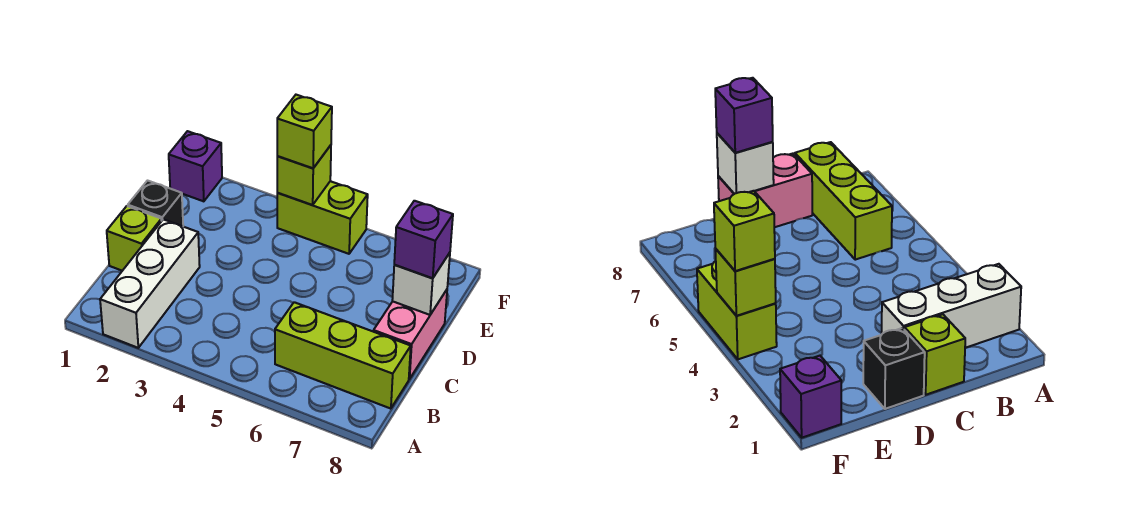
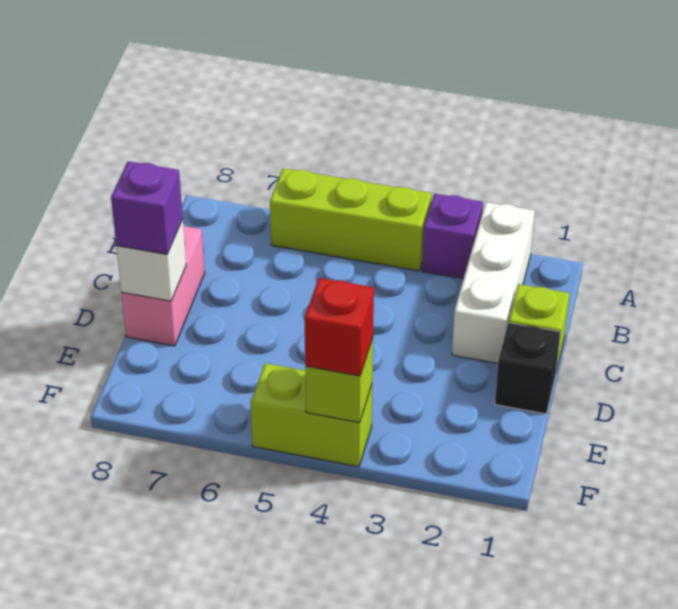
lime 1x3 brick [275,302,411,409] -> lime 1x3 brick moved to [270,168,432,271]
purple 1x1 brick [169,131,222,201] -> purple 1x1 brick moved to [422,194,483,279]
lime 1x1 brick [277,95,332,168] -> red 1x1 brick [305,278,374,376]

